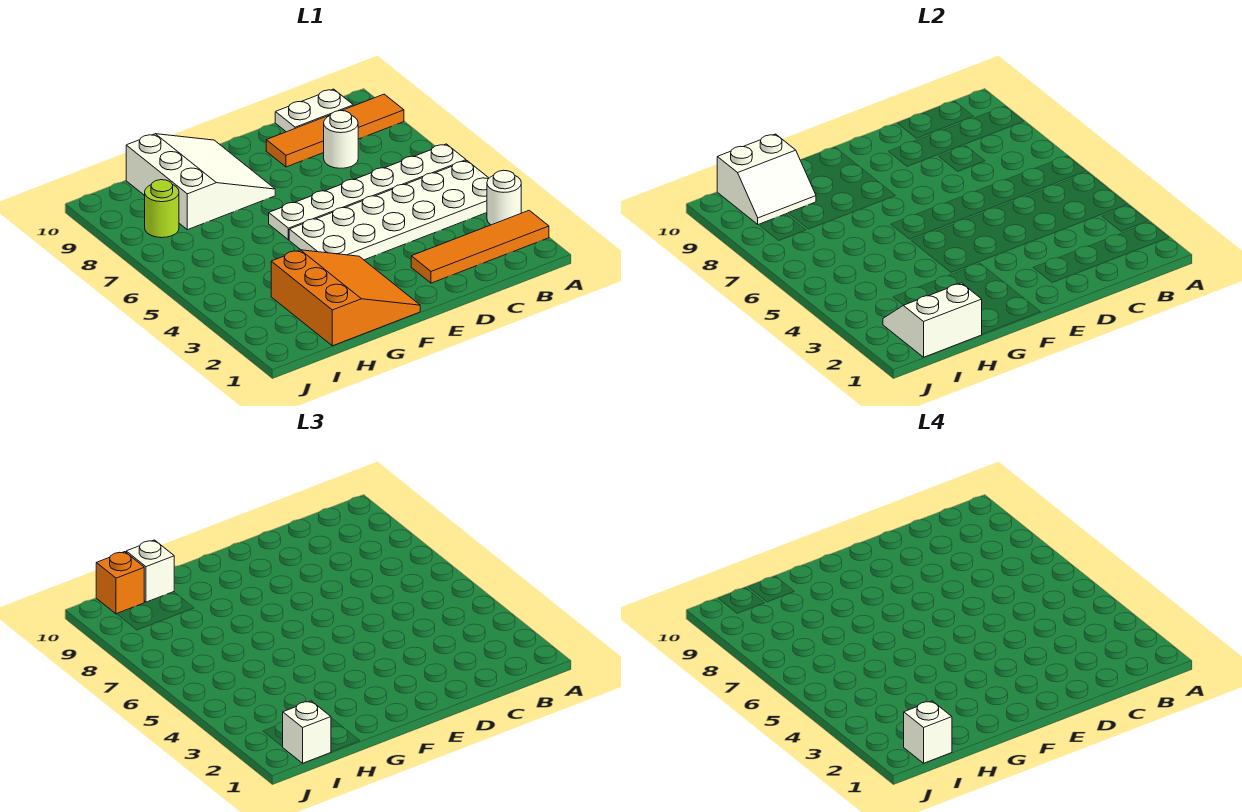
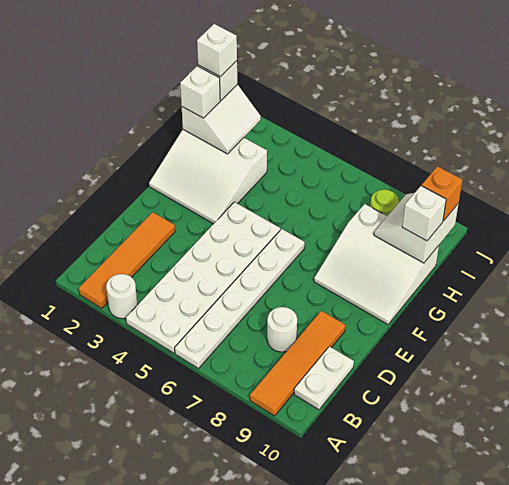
orange 3x3 slope [271,250,420,346] -> white 3x3 slope [149,130,267,224]
none -> white 1x1 brick [180,66,220,118]

